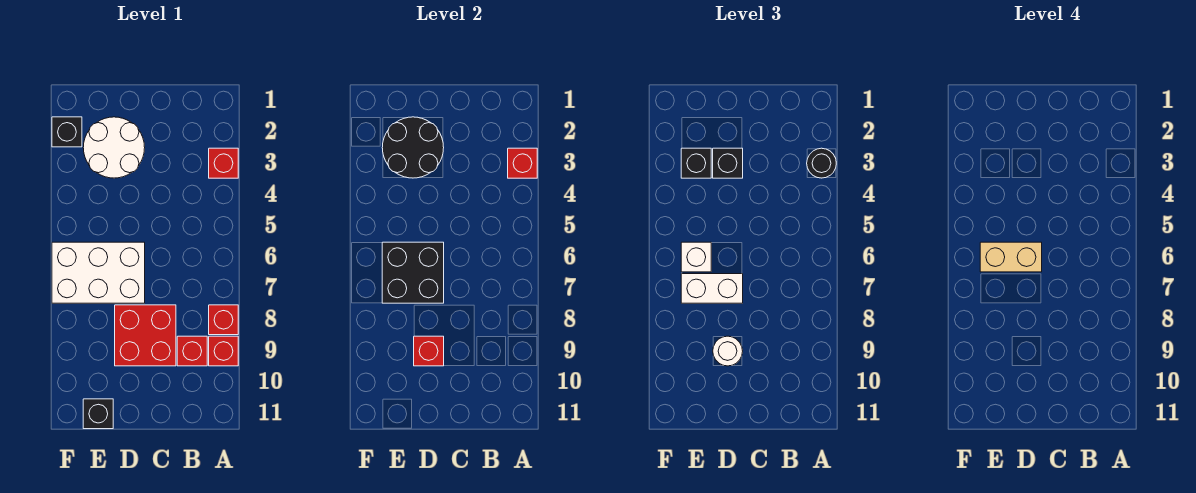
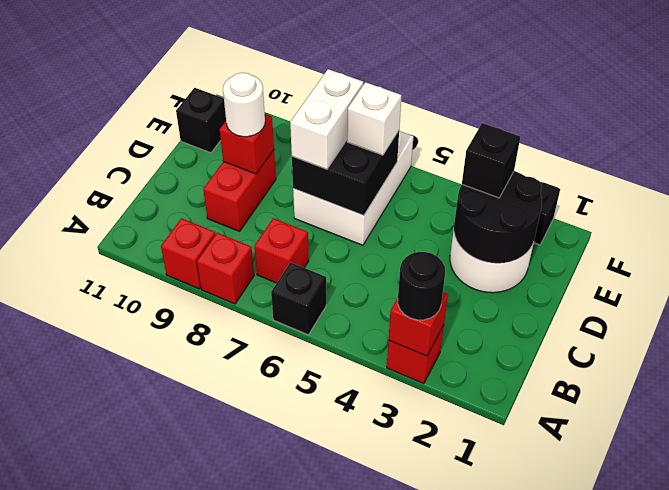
red 1x1 brick [177,336,207,366] -> red 1x1 brick moved to [254,218,309,283]
red 2x2 brick [115,305,176,366] -> red 1x2 brick [203,150,276,231]
black 1x1 brick [713,148,743,178] -> black 1x1 brick moved to [271,262,326,335]
tan 1x2 brick [980,242,1042,272] -> none

